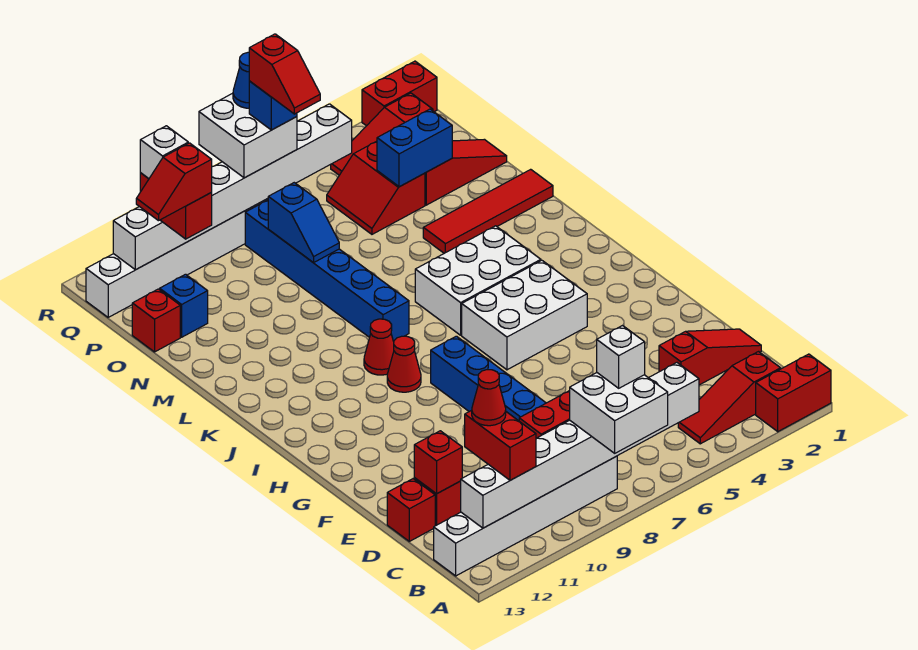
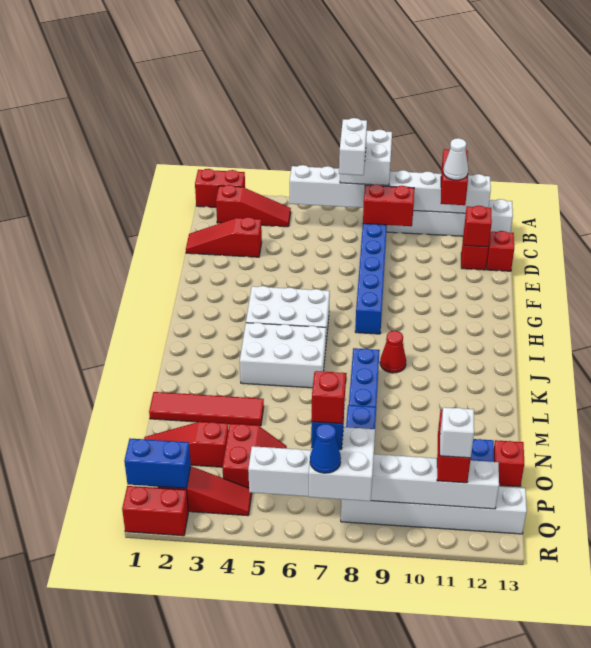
white 1x1 brick [597,325,645,388] -> white 1x2 brick [339,118,367,175]
red 1x1 cone [472,370,506,426] -> white 1x1 cone [443,138,468,180]
red 1x1 cone [387,336,421,392] -> none
blue 1x2 brick [377,109,452,187] -> blue 1x2 brick moved to [124,439,191,488]
red 1x2 slope [136,143,212,221] -> none

